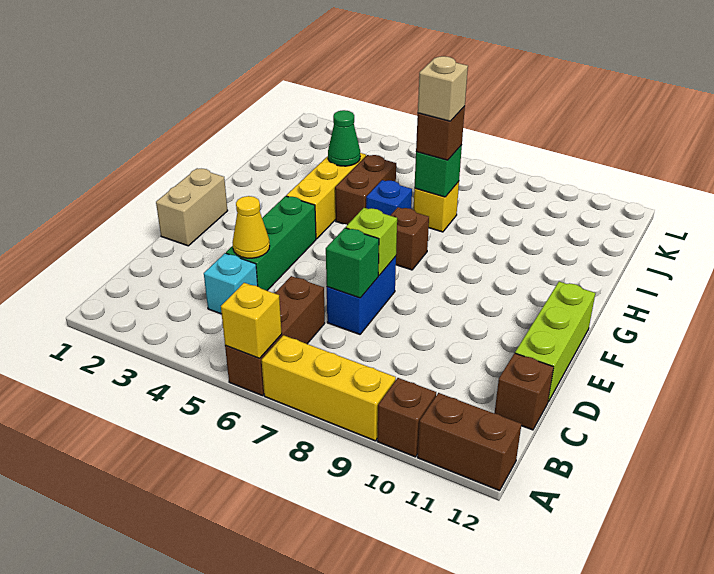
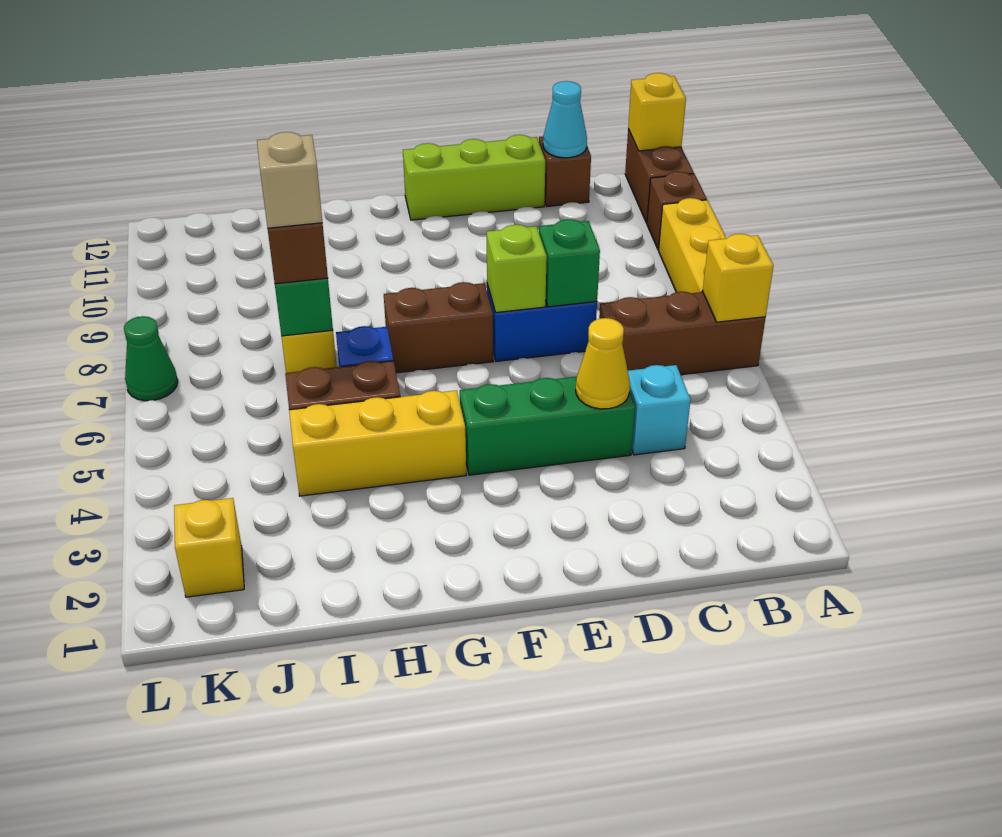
none -> yellow 1x1 brick [628,73,686,151]
none -> cyan 1x1 cone [543,81,587,158]
tan 1x2 brick [156,168,228,246] -> none
brown 1x1 brick [390,207,429,270] -> brown 1x2 brick [384,282,493,373]
green 1x1 cone [328,110,360,166] -> green 1x1 cone moved to [124,316,178,401]
none -> yellow 1x1 brick [174,498,244,597]

